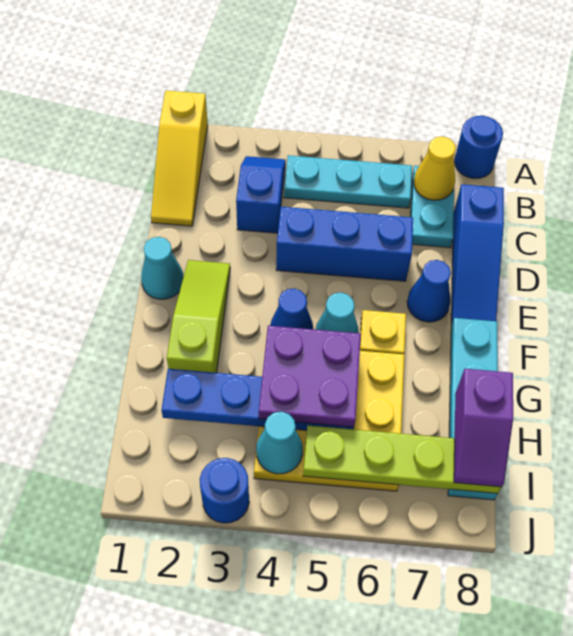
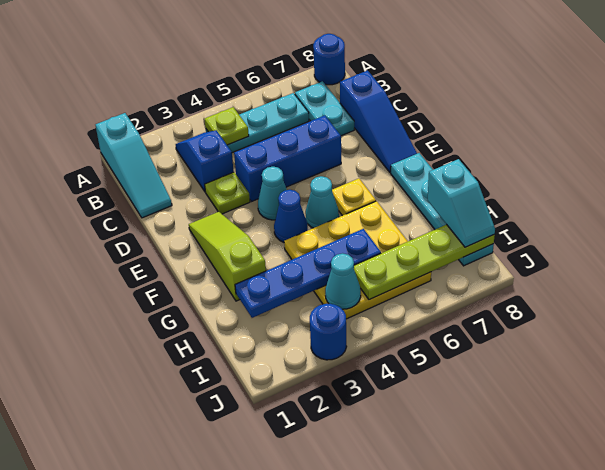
yellow 1x3 slope [151,90,208,226] -> cyan 1x3 slope [96,113,172,218]
none -> lime 1x1 plate [205,107,249,145]
yellow 1x1 cone [414,136,456,200] -> none
none -> lime 1x1 plate [205,172,250,214]
cyan 1x1 cone [141,237,184,299] -> cyan 1x1 cone moved to [258,167,287,220]
blue 1x1 cone [407,260,451,322] -> none
purple 2x2 plate [259,326,361,427] -> none
purple 1x2 slope [454,369,513,487] -> cyan 1x2 slope [428,159,495,247]

